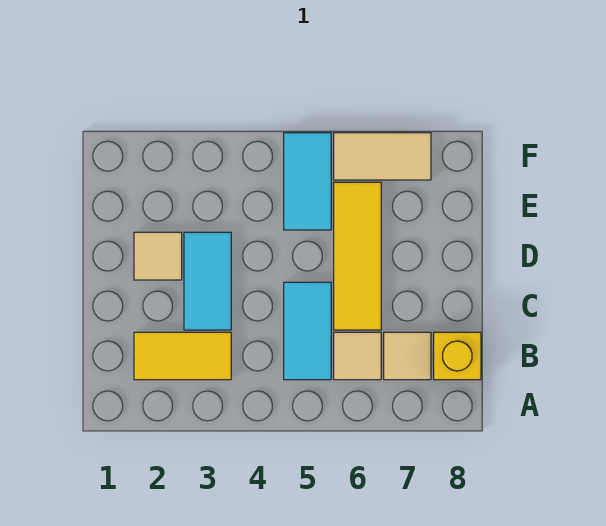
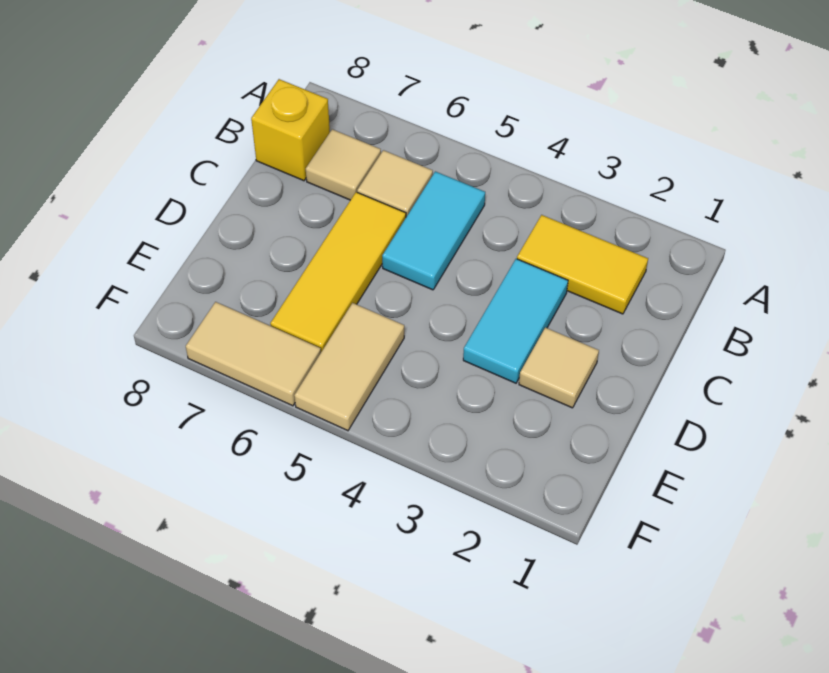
cyan 1x2 tile [284,133,331,230] -> tan 1x2 tile [294,303,404,431]

